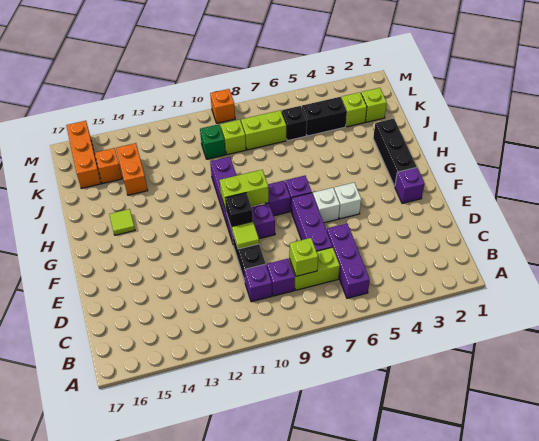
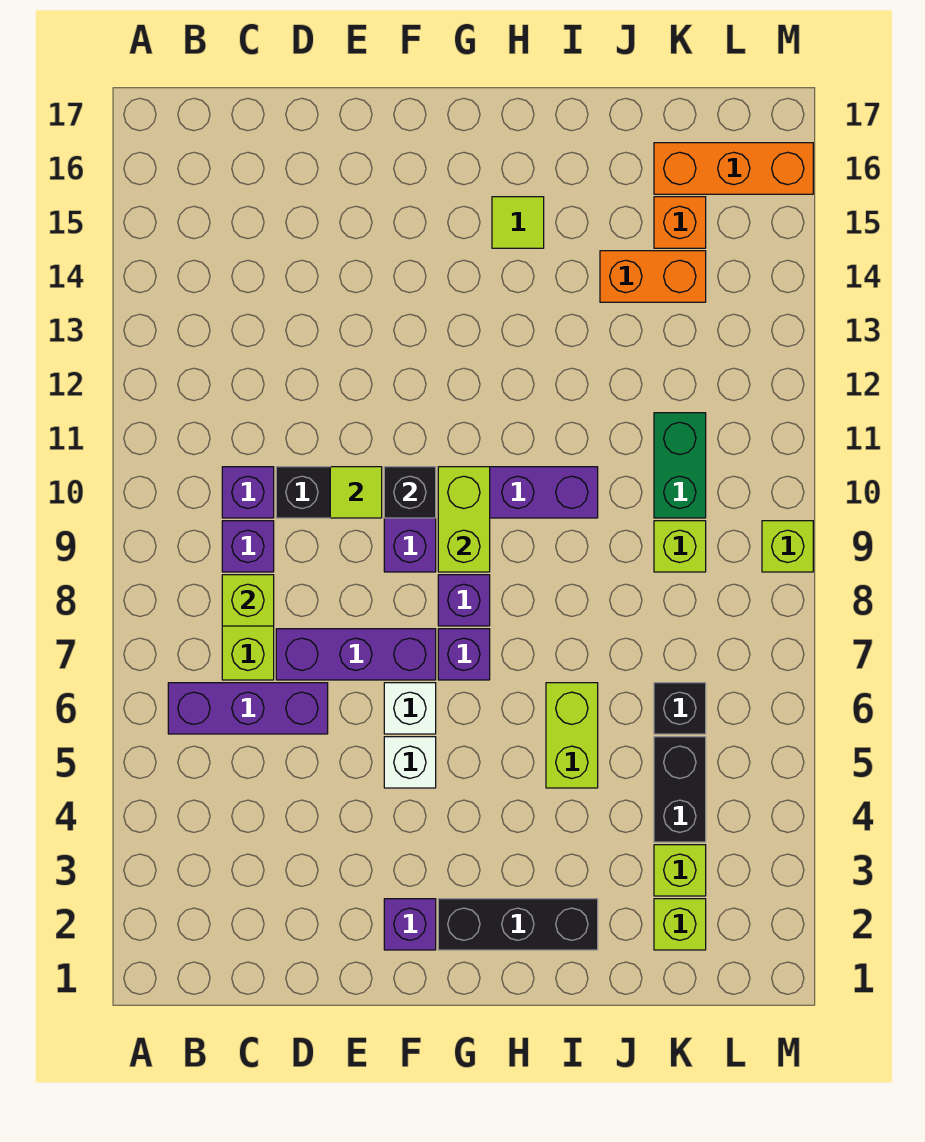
lime 1x2 brick [241,110,286,150] -> lime 1x2 brick moved to [546,683,598,788]
green 1x1 brick [200,124,226,159] -> green 1x2 brick [654,413,706,518]
orange 1x1 brick [210,89,235,123] -> lime 1x1 brick [762,521,813,572]

